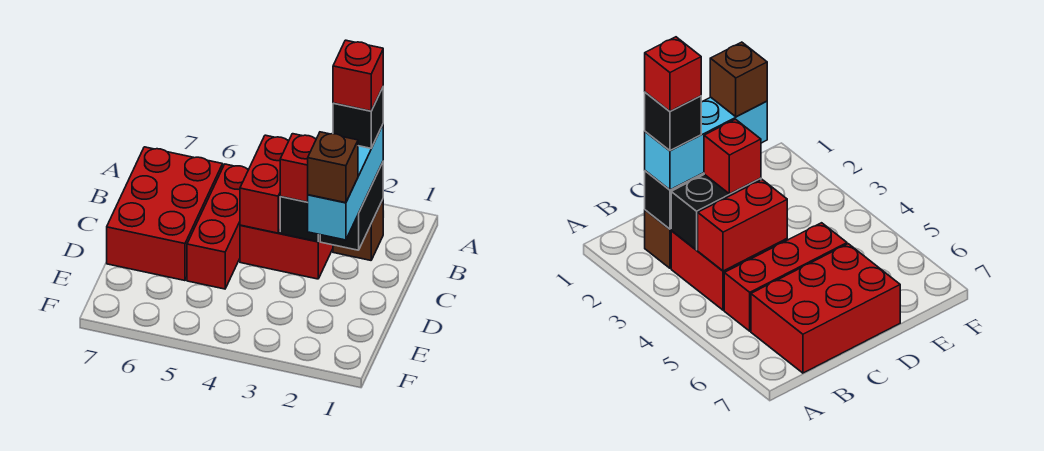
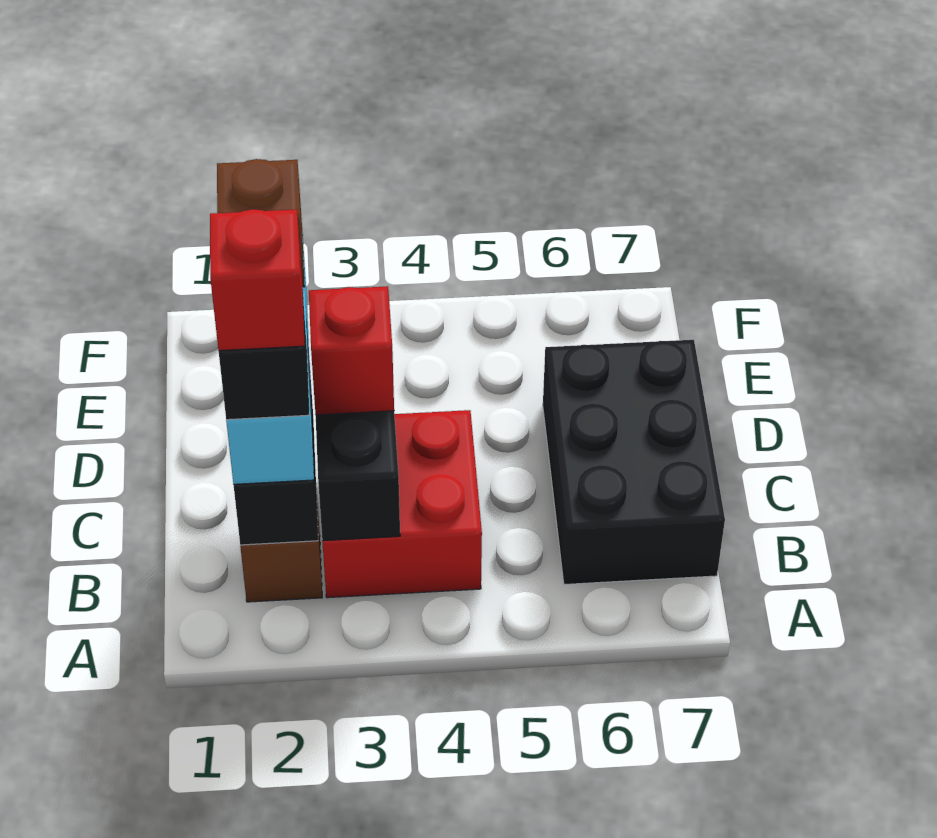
red 1x2 brick [240,135,289,233] -> none
red 1x3 brick [187,164,249,289] -> none
red 2x3 brick [107,147,223,281] -> black 2x3 brick [543,340,725,584]

